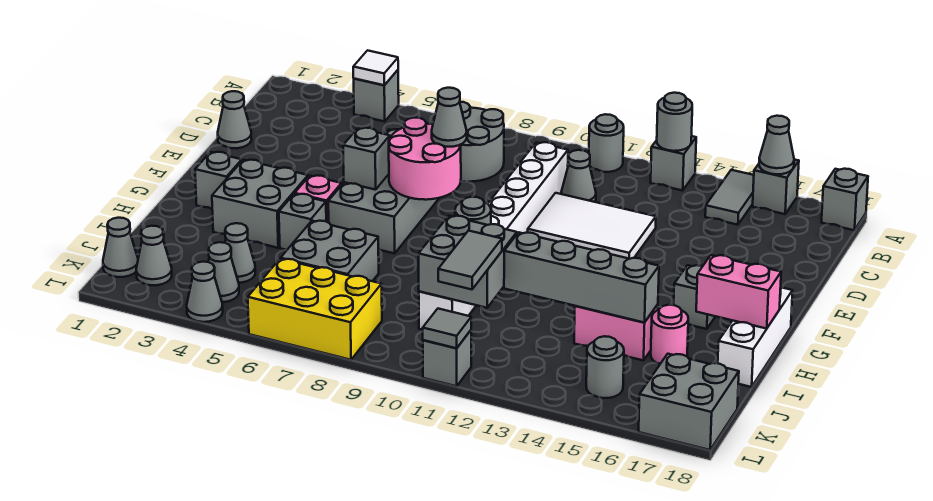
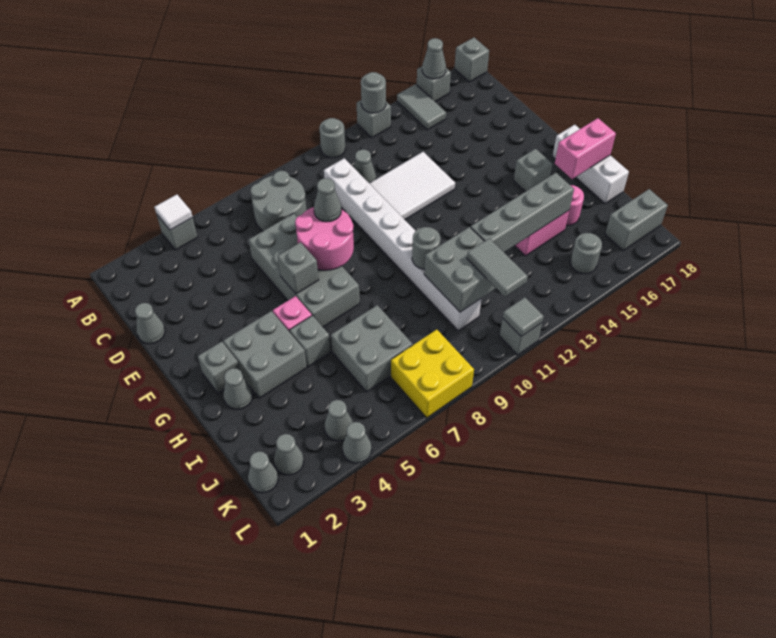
grey 1x1 cone [225,223,255,283] -> grey 1x1 cone moved to [223,368,252,409]
yellow 2x3 brick [248,259,382,360] -> yellow 2x2 brick [391,330,474,418]
grey 2x2 brick [639,354,739,450] -> grey 1x2 brick [605,189,668,250]

